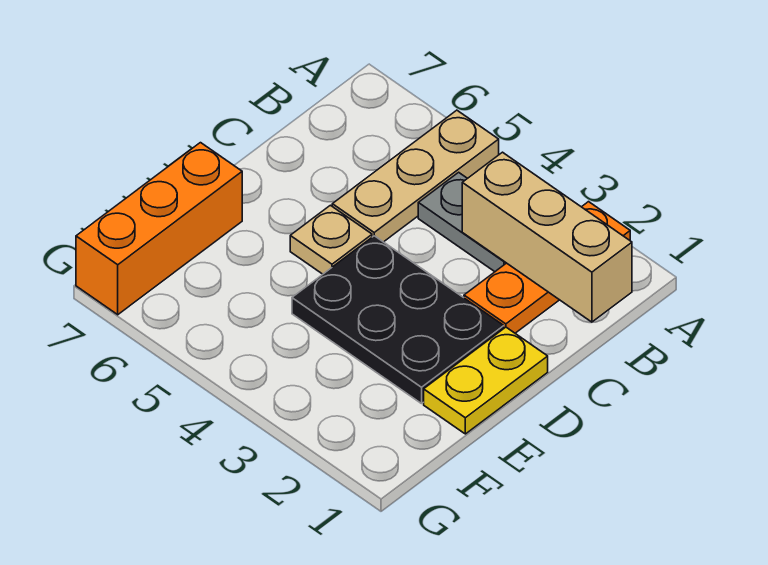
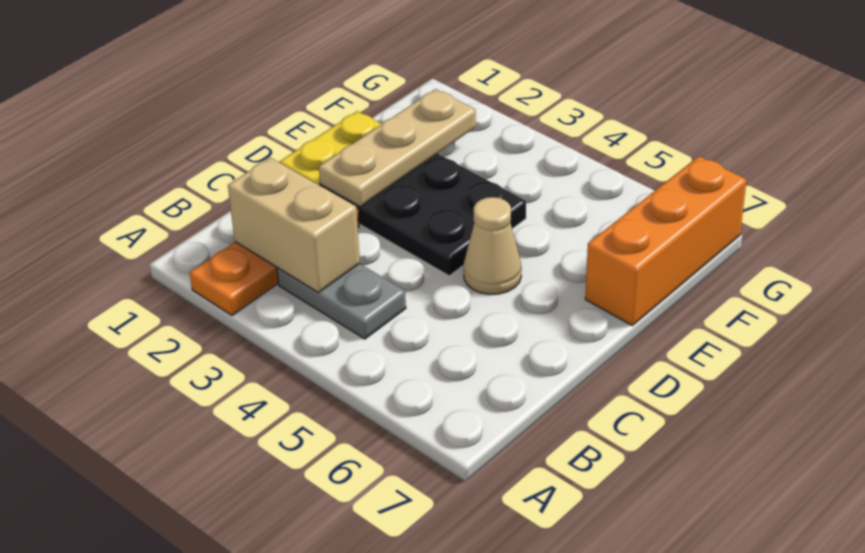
tan 1x3 plate [332,110,499,242] -> tan 1x3 plate moved to [319,89,476,207]
tan 1x3 brick [462,152,632,322] -> tan 1x2 brick [228,158,360,293]
tan 1x1 plate [290,205,372,274] -> tan 1x1 cone [463,197,522,295]

